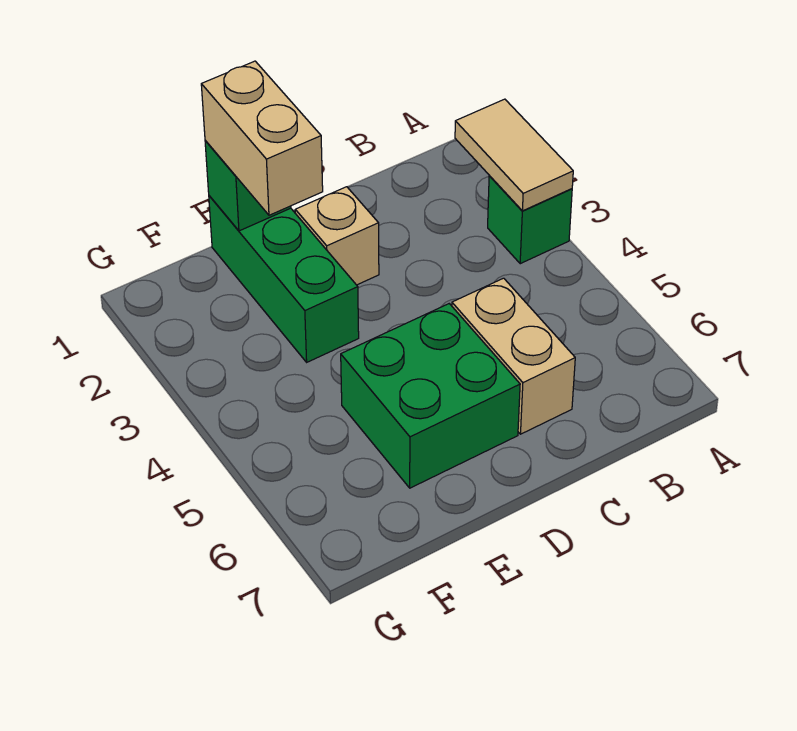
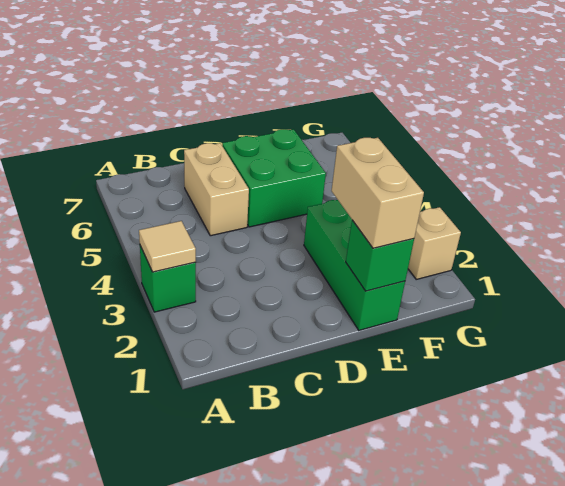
tan 1x2 tile [455,99,573,211] -> tan 1x1 tile [139,221,196,272]
tan 1x1 brick [295,187,379,285] -> tan 1x1 brick moved to [408,207,461,279]

